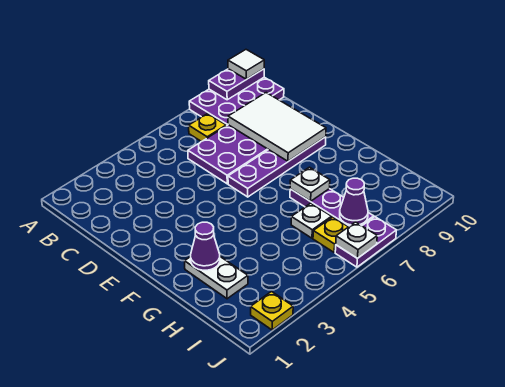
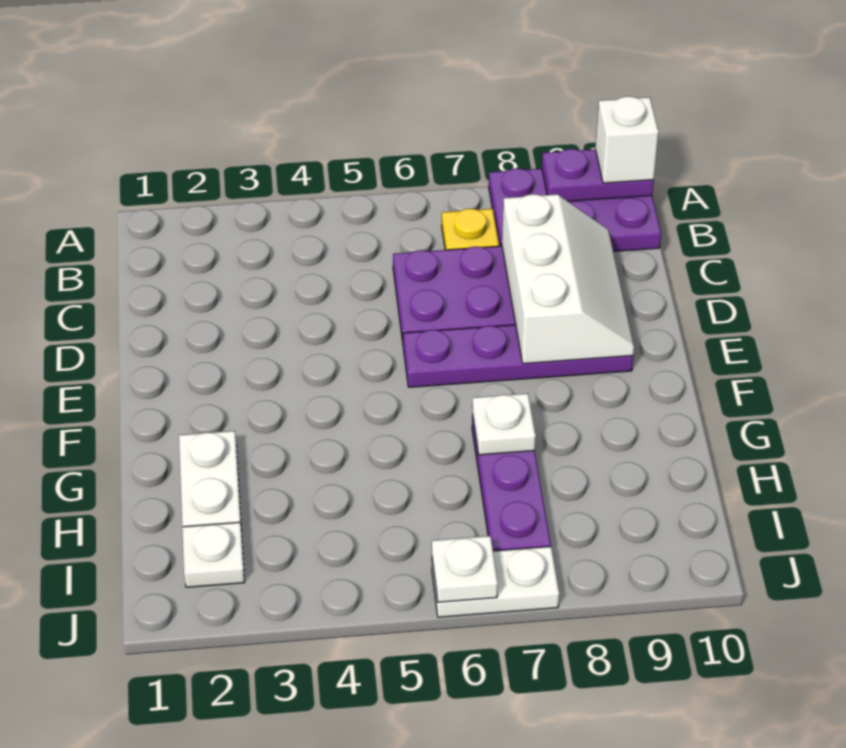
white 1x1 tile [228,50,264,79] -> white 1x1 brick [595,96,659,183]
white 2x3 tile [228,93,326,161] -> white 2x3 slope [502,194,634,364]
purple 1x1 cone [191,222,220,270] -> none
white 1x1 plate [291,203,332,238] -> white 1x1 plate moved to [182,522,245,587]
yellow 1x1 plate [313,217,348,252] -> none
purple 1x1 cone [340,178,368,225] -> none
yellow 1x1 plate [251,292,293,330] -> none
purple 1x2 plate [335,217,396,267] -> white 1x2 plate [432,546,559,617]

